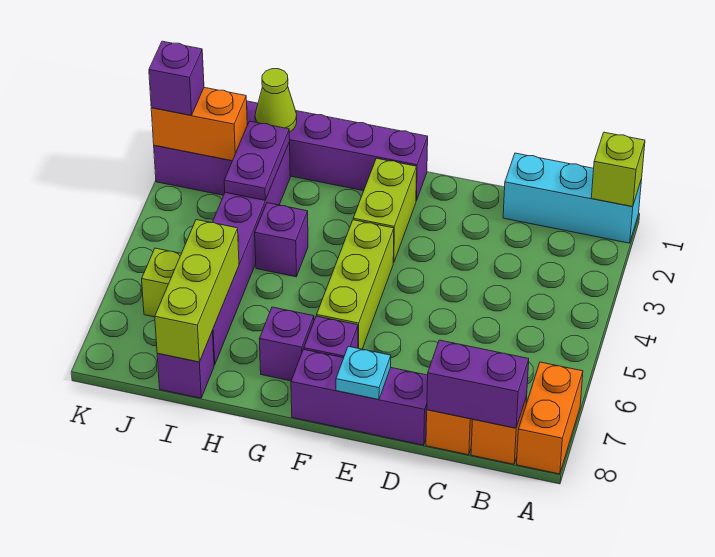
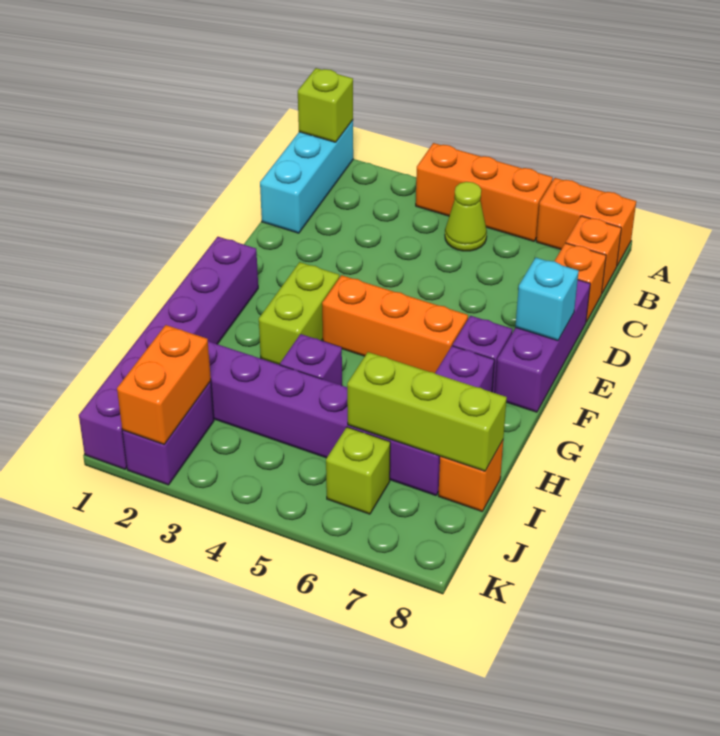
none -> orange 1x3 brick [416,143,553,241]
purple 1x2 brick [427,340,529,428] -> none
cyan 1x1 plate [336,346,391,400] -> cyan 1x1 brick [515,258,579,341]
lime 1x2 brick [353,158,417,263] -> lime 1x2 brick turned to [259,262,339,365]
lime 1x3 brick [317,220,394,349] -> orange 1x3 brick [322,275,468,373]
lime 1x1 cone [255,69,297,132] -> lime 1x1 cone moved to [445,182,487,251]
purple 1x2 plate [224,121,290,200] -> none
purple 1x1 brick [157,331,214,398] -> orange 1x1 brick [438,441,503,511]
purple 1x1 brick [149,41,204,115] -> none

